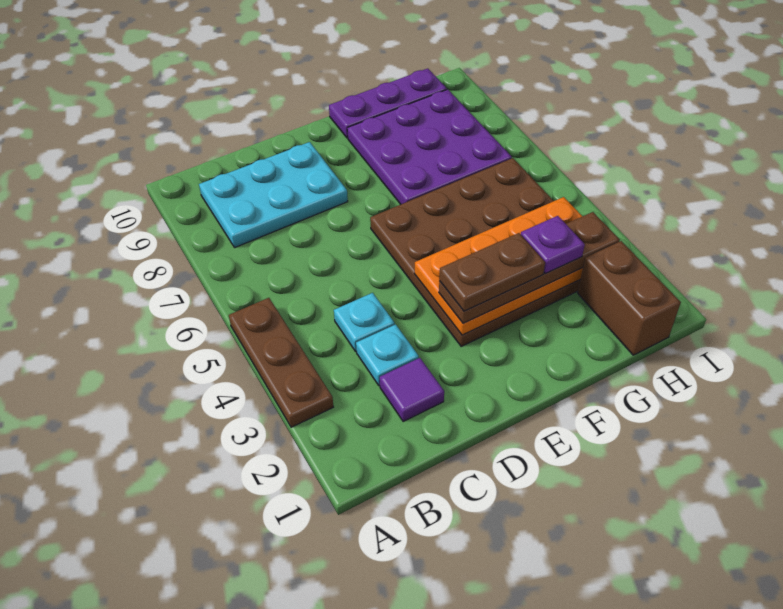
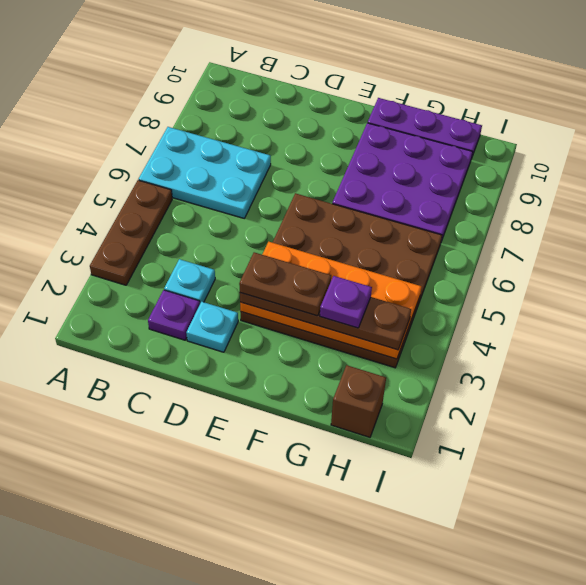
cyan 2x3 plate [199,142,348,248] -> cyan 2x3 plate moved to [139,127,271,218]
purple 1x1 tile [380,358,444,422] -> purple 1x1 plate [148,290,200,340]
cyan 1x1 plate [334,293,395,351] -> cyan 1x1 plate moved to [186,302,238,352]
brown 1x2 brick [578,241,681,355] -> brown 1x1 brick [331,365,386,437]

